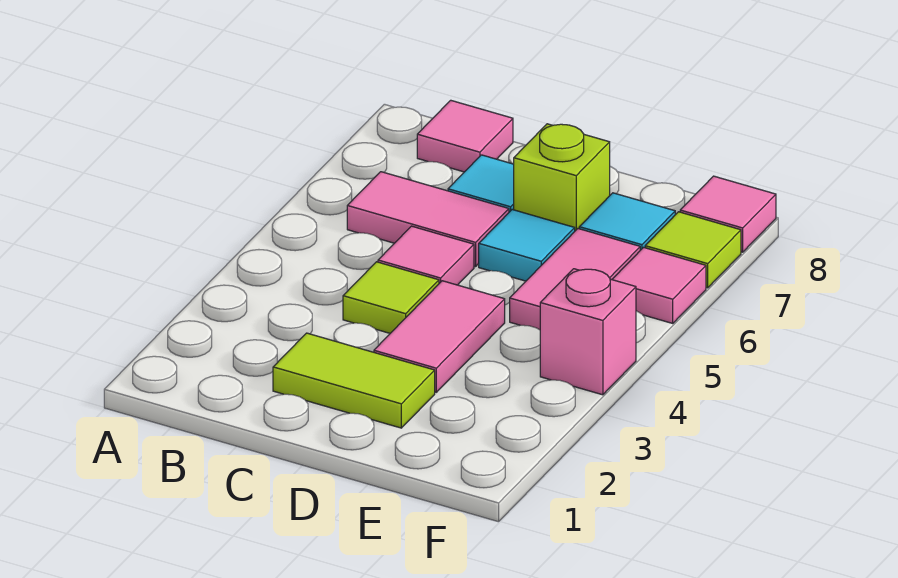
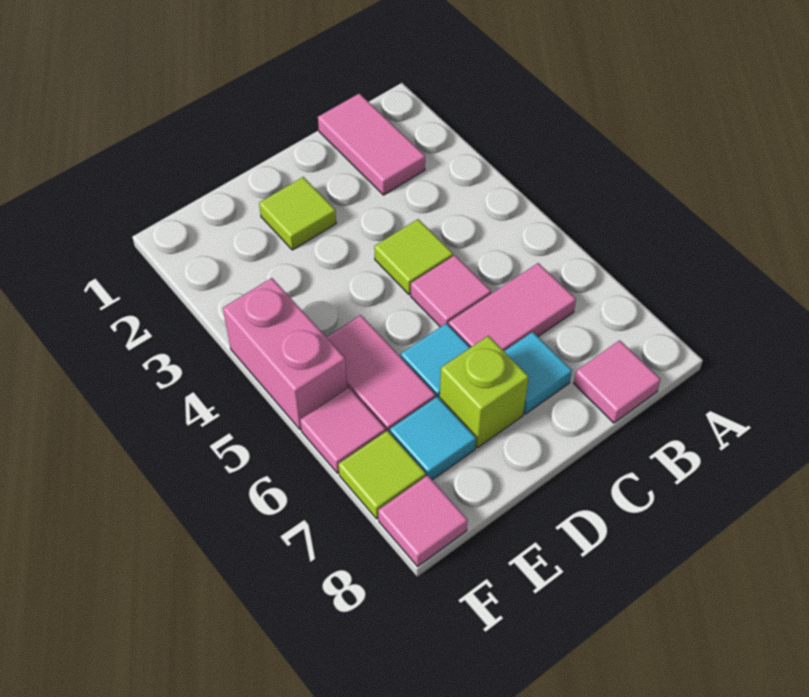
lime 1x2 tile [273,333,435,428] -> lime 1x1 tile [259,177,336,250]
pink 1x2 tile [374,281,505,392] -> pink 1x2 tile moved to [318,93,425,195]
pink 1x1 brick [540,269,636,395] -> pink 1x2 brick [223,278,347,429]

